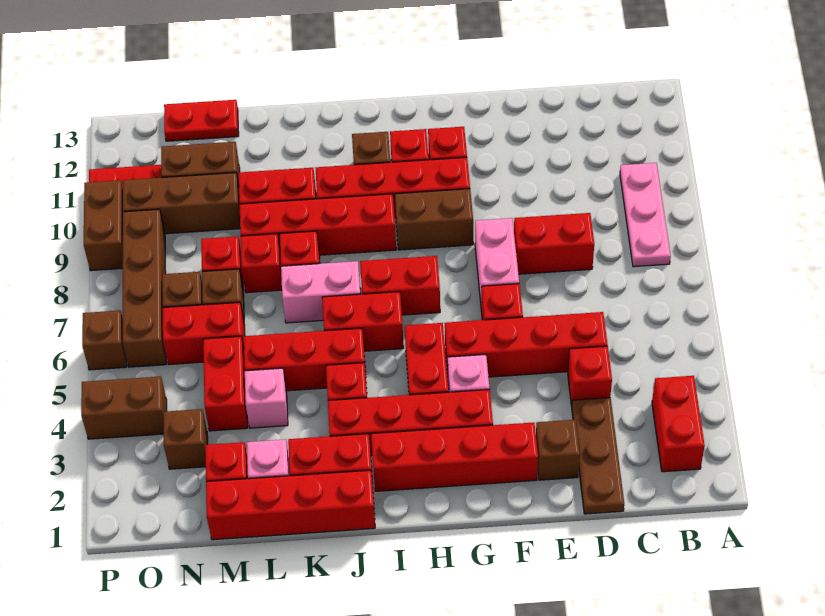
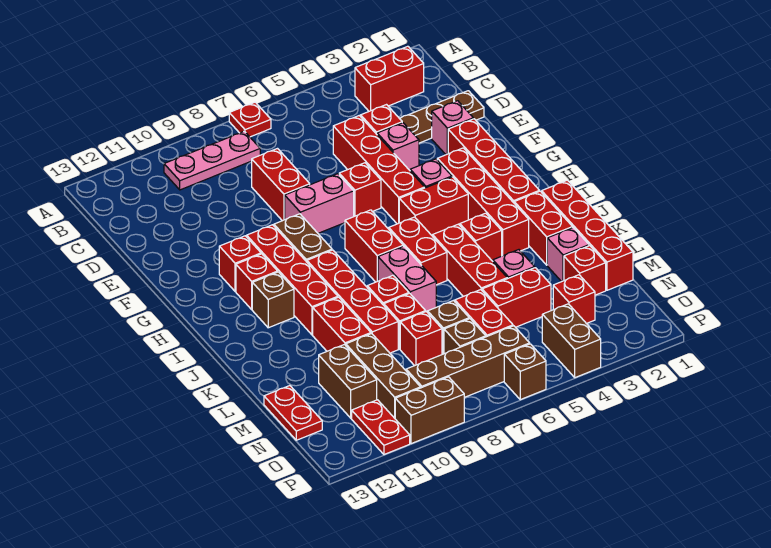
none -> red 1x1 plate [229,102,271,137]
brown 1x1 brick [536,420,580,480] -> pink 1x1 brick [432,101,473,155]
none -> pink 1x1 brick [377,123,419,170]
brown 1x1 brick [164,409,208,469] -> red 1x1 brick [553,275,595,324]

